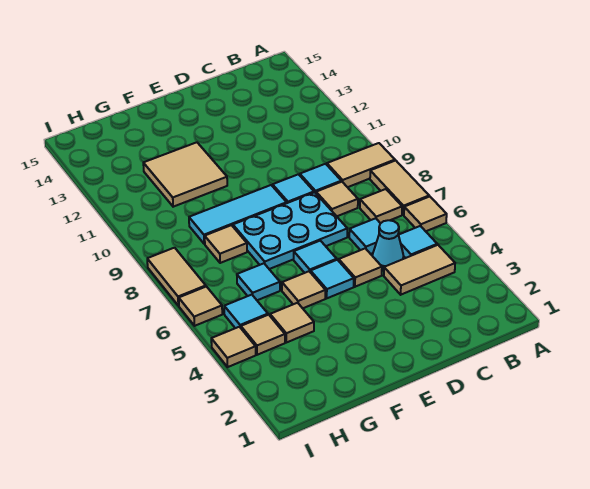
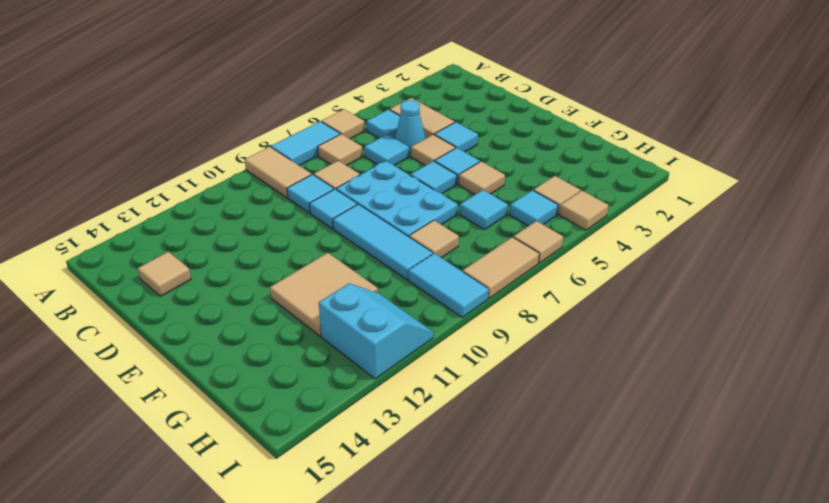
tan 1x2 tile [370,160,429,215] -> cyan 1x2 tile [271,121,340,165]
none -> cyan 1x1 tile [434,122,478,152]
tan 1x1 tile [270,303,314,343] -> tan 1x1 tile moved to [138,252,191,296]
none -> cyan 1x2 tile [408,253,488,317]
none -> cyan 2x2 slope [319,284,433,379]

